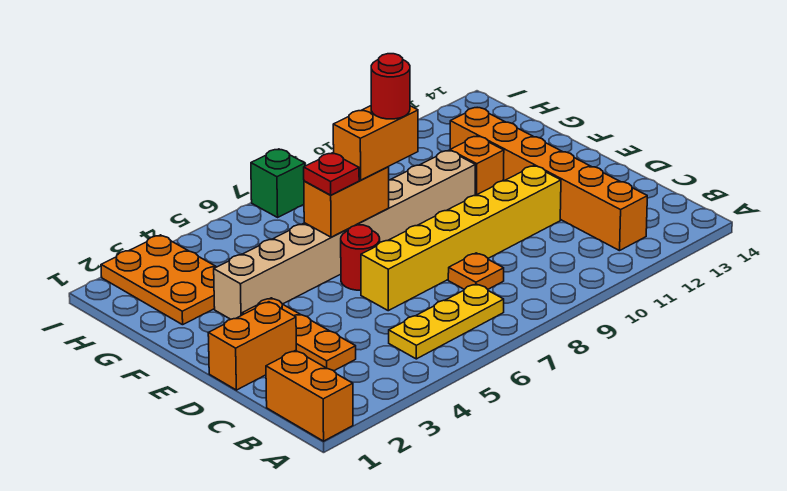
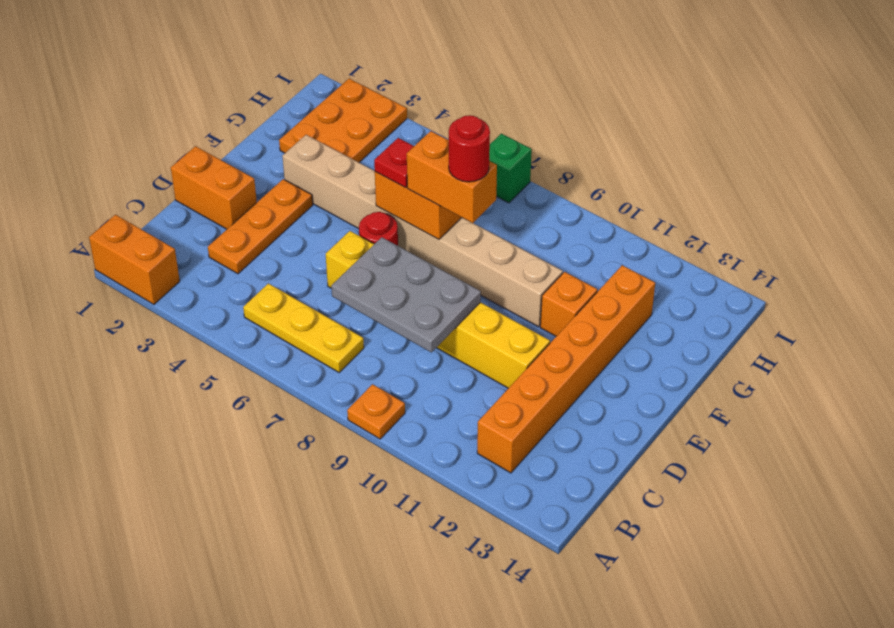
orange 1x2 brick [266,351,353,441] -> orange 1x2 brick turned to [89,215,180,304]
none -> grey 2x3 plate [331,237,481,353]
orange 1x1 plate [448,253,504,289] -> orange 1x1 plate moved to [347,384,405,439]

